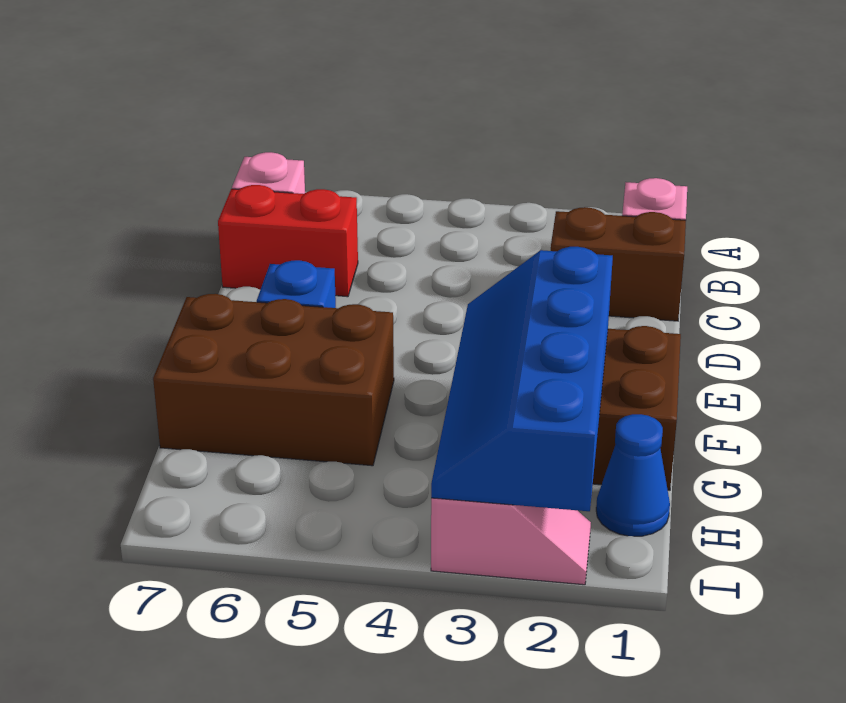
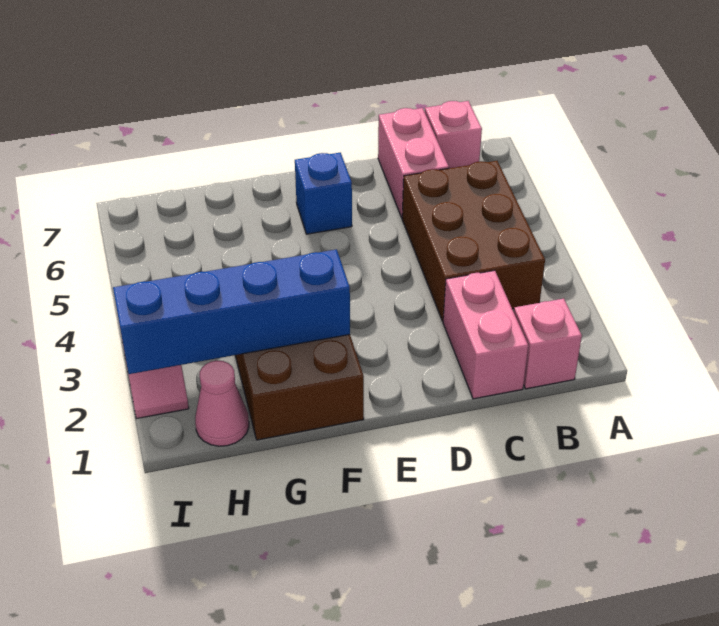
brown 1x2 brick [551,207,686,321] -> pink 1x2 brick [443,270,528,399]
red 1x2 brick [218,185,358,297] -> pink 1x2 brick [378,108,449,218]
brown 2x3 brick [153,294,394,466] -> brown 2x3 brick moved to [402,161,545,321]
blue 1x1 cone [596,414,670,536] -> pink 1x1 cone [195,361,249,446]

